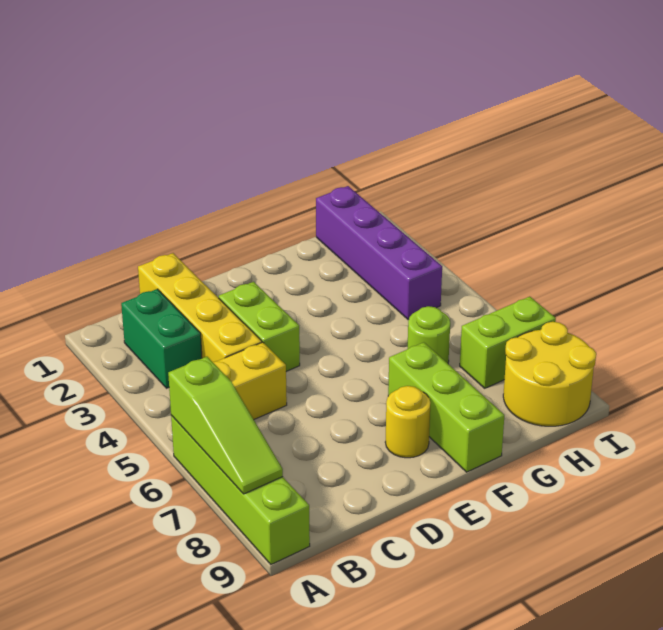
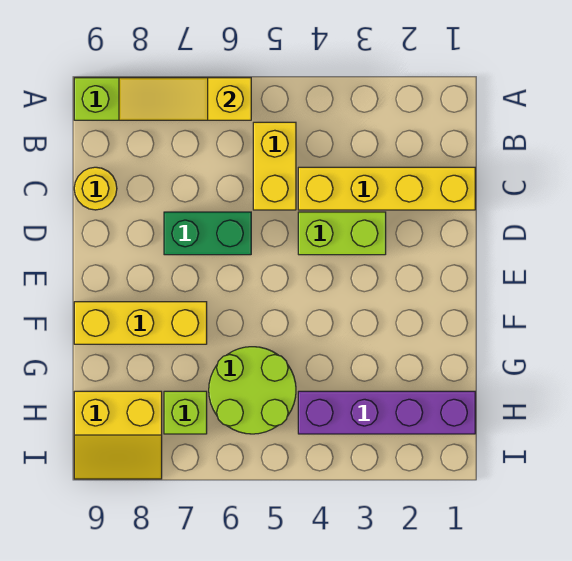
lime 1x3 slope [168,357,283,494] -> yellow 1x3 slope [119,78,251,120]
green 1x2 brick [121,289,202,388] -> green 1x2 brick moved to [164,212,251,255]
yellow 1x1 round brick [385,386,430,458] -> yellow 1x1 round brick moved to [74,167,117,210]
lime 1x3 brick [388,342,504,472] -> yellow 1x3 brick [74,302,207,344]
lime 1x1 round brick [408,306,450,363] -> lime 2x2 round brick [209,347,296,434]
lime 1x2 brick [460,297,556,388] -> lime 1x1 brick [164,391,207,434]
yellow 2x2 round brick [503,322,596,426] -> yellow 2x2 slope [74,391,162,479]

